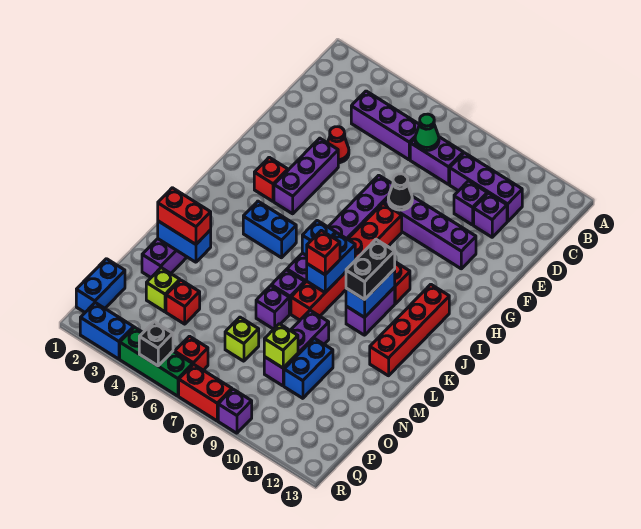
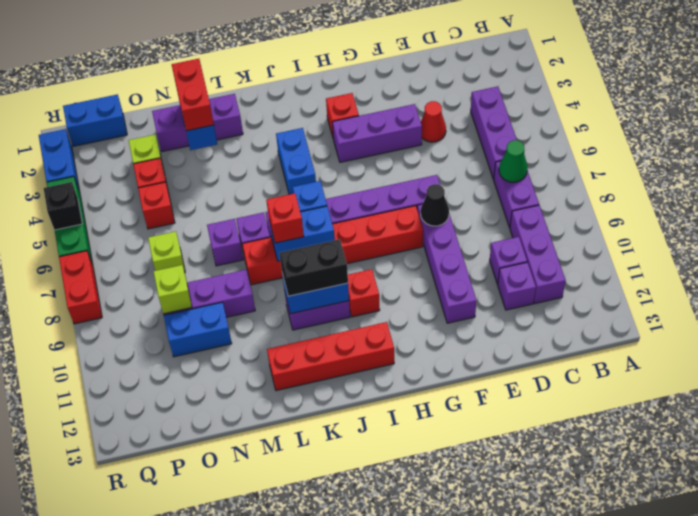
red 1x1 brick [175,336,208,370] -> red 1x1 brick moved to [138,182,175,229]
purple 1x1 brick [218,389,252,433] -> none

